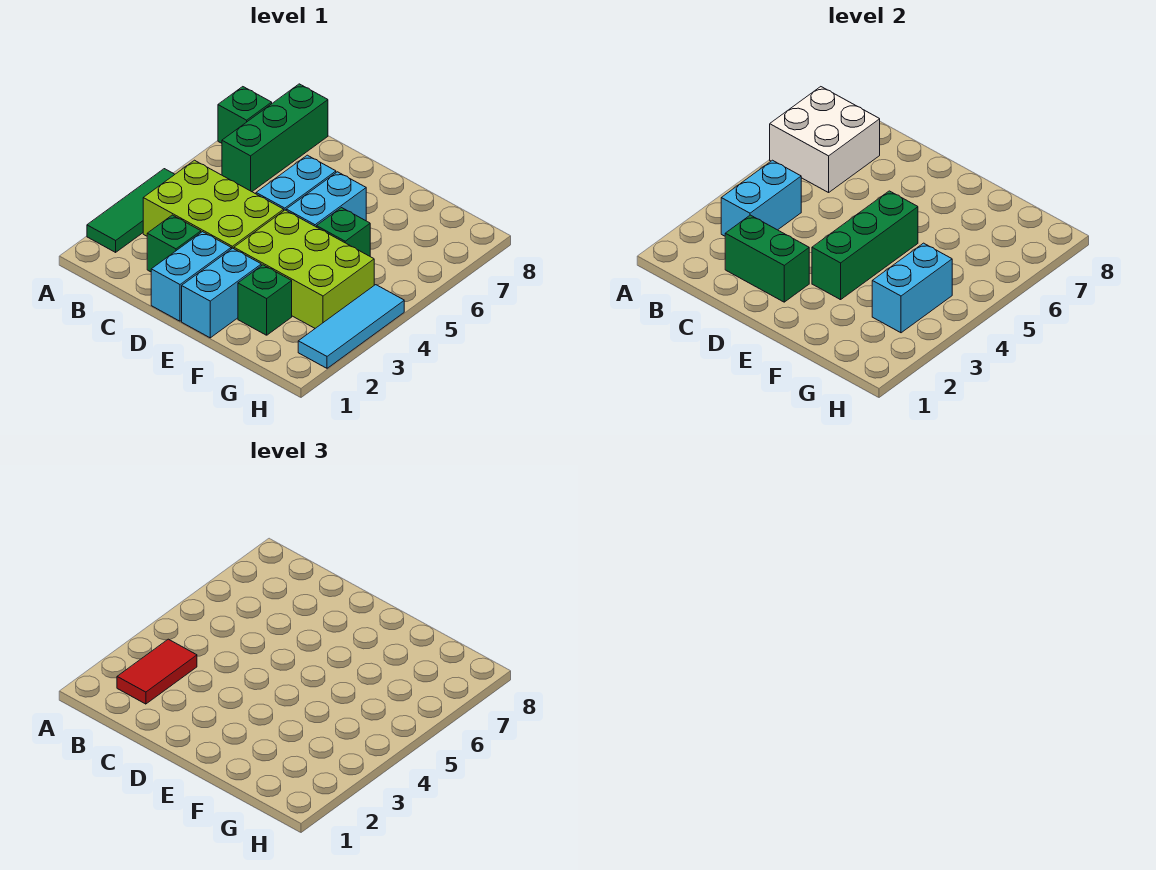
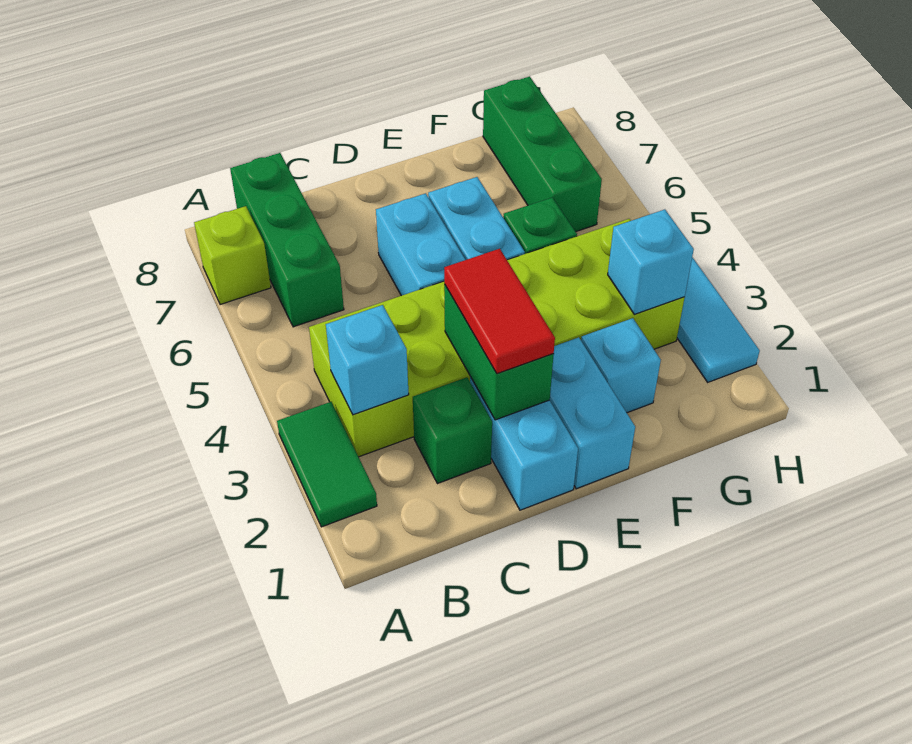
green 1x3 tile [87,169,175,252] -> green 1x2 tile [277,402,377,527]
white 2x2 brick [770,87,880,193] -> none
green 1x1 brick [218,87,272,143] -> lime 1x1 brick [194,206,271,305]
red 1x2 tile [117,639,197,704] -> red 1x2 tile moved to [444,249,555,374]
cyan 1x2 brick [721,160,801,236] -> cyan 1x1 brick [326,305,409,415]
green 1x2 brick [725,215,809,302] -> green 1x2 brick turned to [444,284,554,420]
green 1x3 brick [812,191,918,300] -> green 1x3 brick moved to [483,76,602,232]
green 1x1 brick [238,265,292,335] -> cyan 1x1 brick [581,318,661,413]
cyan 1x2 brick [872,243,952,333] -> cyan 1x1 brick [608,209,694,314]

